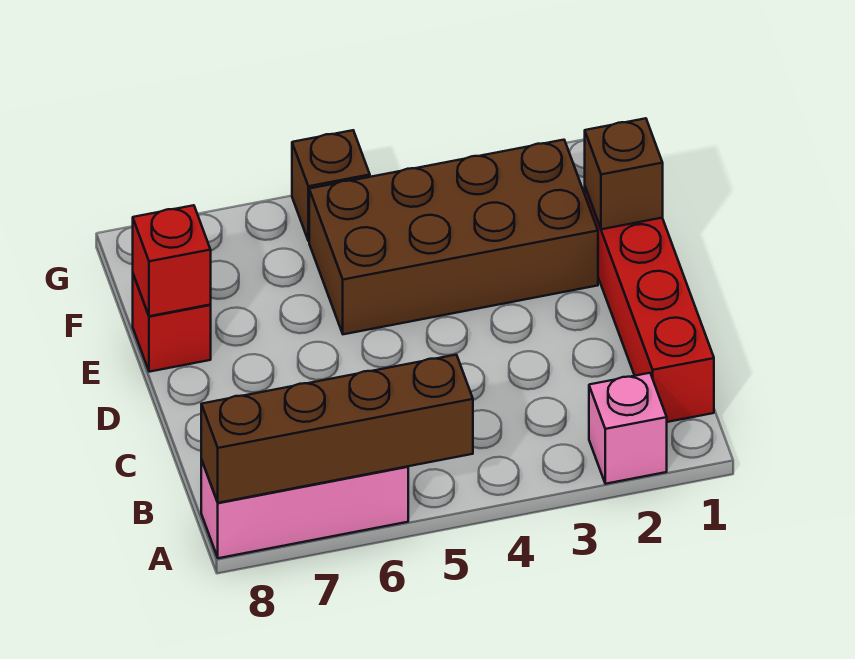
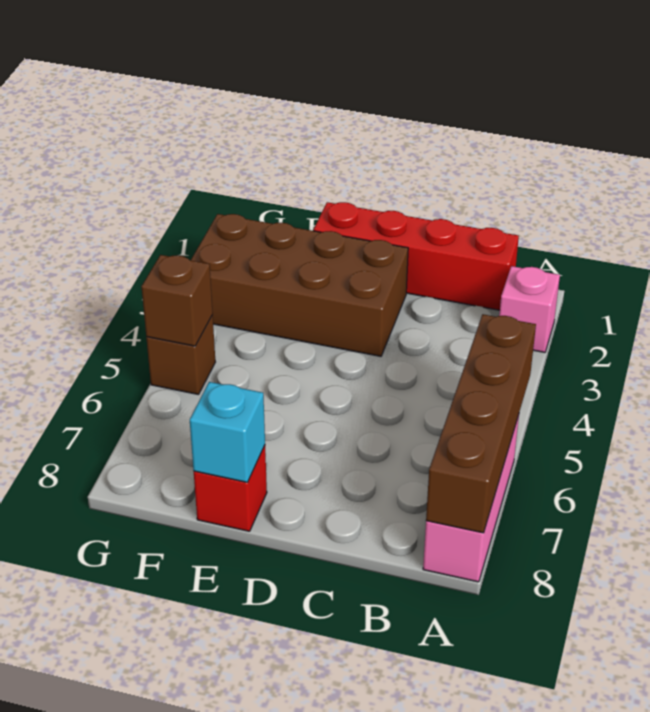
brown 1x1 brick [585,118,663,229] -> brown 1x1 brick moved to [142,255,213,346]
brown 2x4 brick [309,140,598,334] -> brown 2x4 brick turned to [191,214,408,356]
red 1x1 brick [133,205,211,316] -> cyan 1x1 brick [190,382,265,482]

